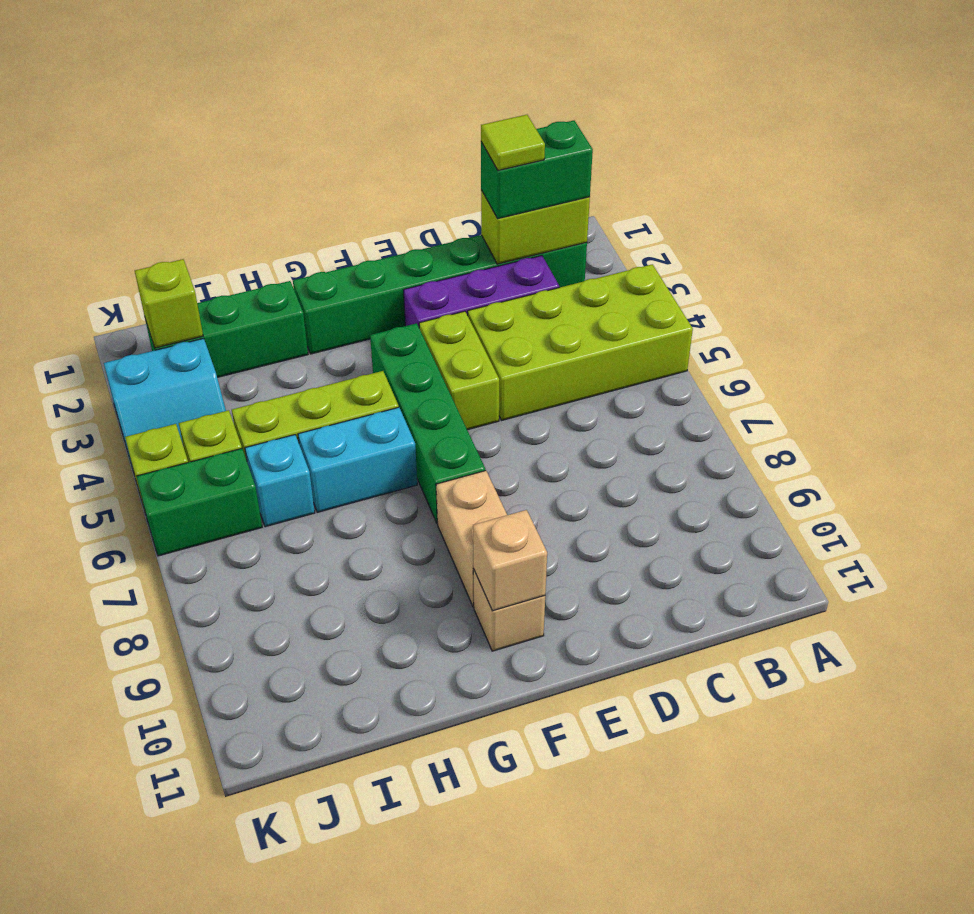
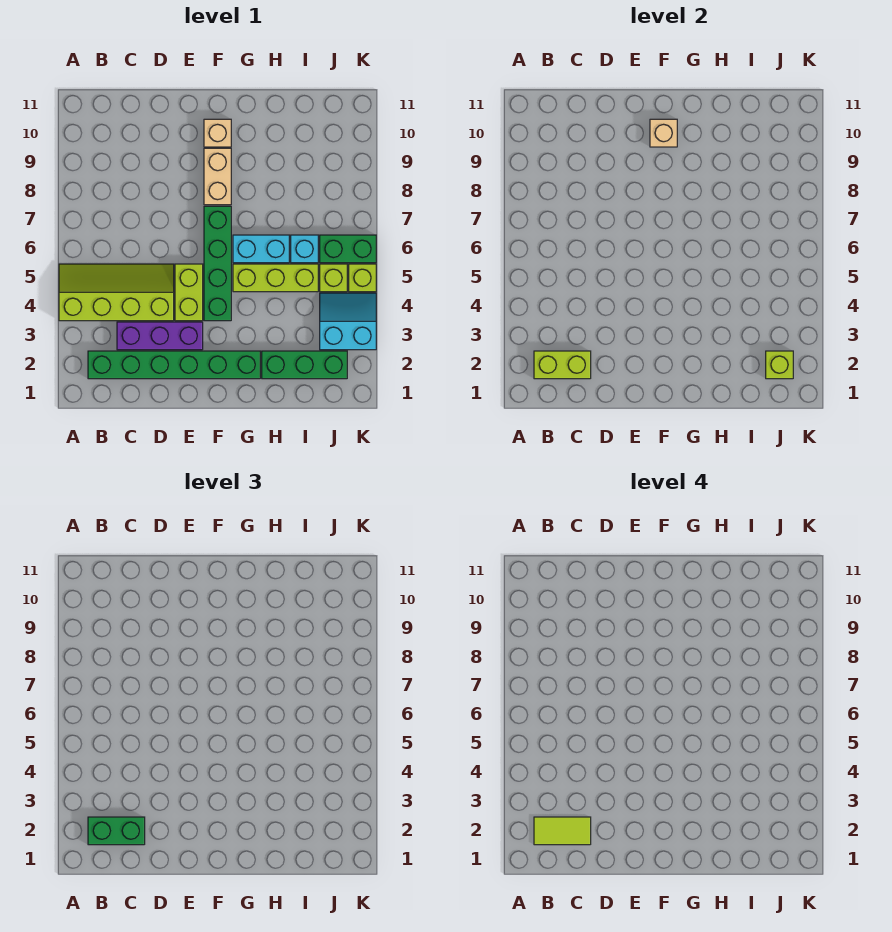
lime 2x4 brick [468,264,693,421] -> lime 2x4 slope [59,264,174,321]
lime 1x1 tile [481,115,545,171] -> lime 1x2 tile [534,817,591,845]

